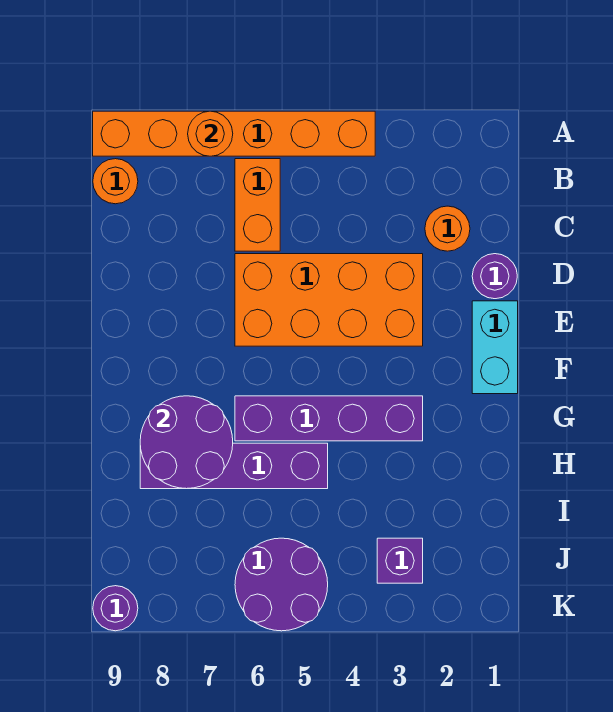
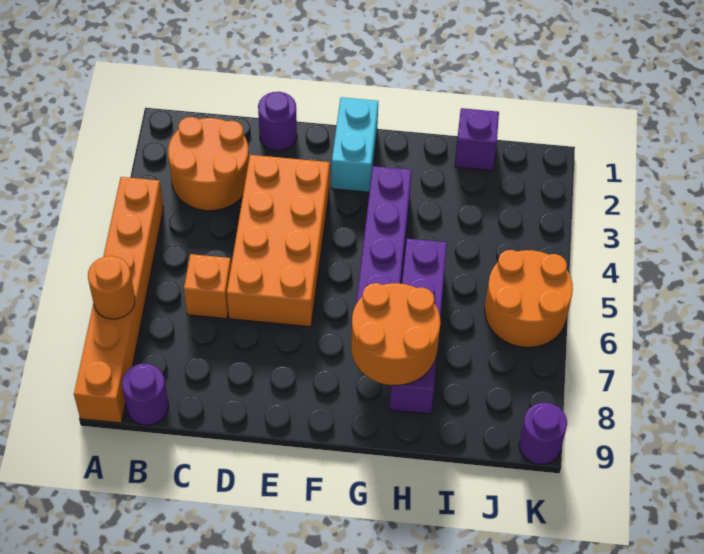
orange 1x2 brick [235,159,280,251] -> orange 1x1 brick [184,254,231,319]
orange 1x1 round brick [93,159,138,204] -> purple 1x1 round brick [122,364,168,425]
orange 1x1 round brick [425,206,470,251] -> orange 2x2 round brick [168,117,249,211]
cyan 1x2 brick [472,301,518,394] -> cyan 1x2 brick turned to [332,97,378,192]
purple 2x2 round brick [140,396,233,489] -> orange 2x2 round brick [351,283,440,386]
purple 1x1 brick [377,538,423,583] -> purple 1x1 brick moved to [455,108,499,171]
purple 2x2 round brick [235,538,328,631] -> orange 2x2 round brick [485,250,573,347]

